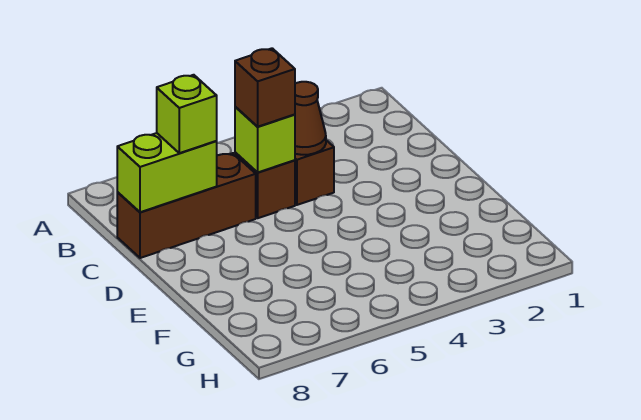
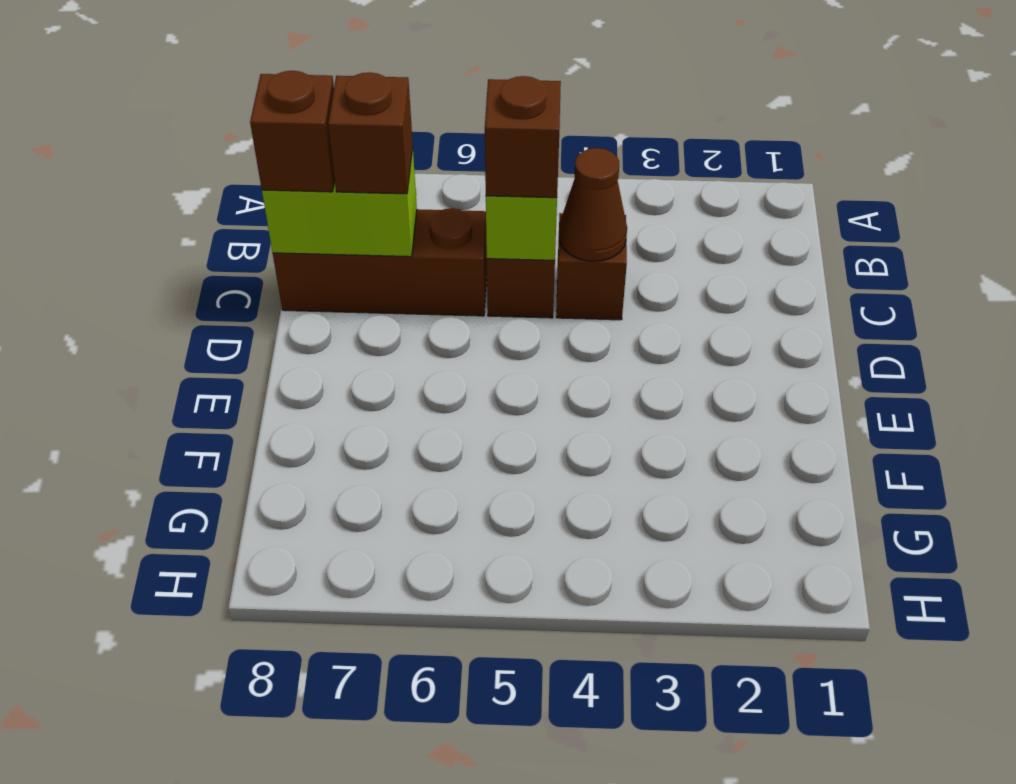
lime 1x1 brick [157,75,217,153] -> brown 1x1 brick [328,72,413,194]
none -> brown 1x1 brick [250,71,335,192]

